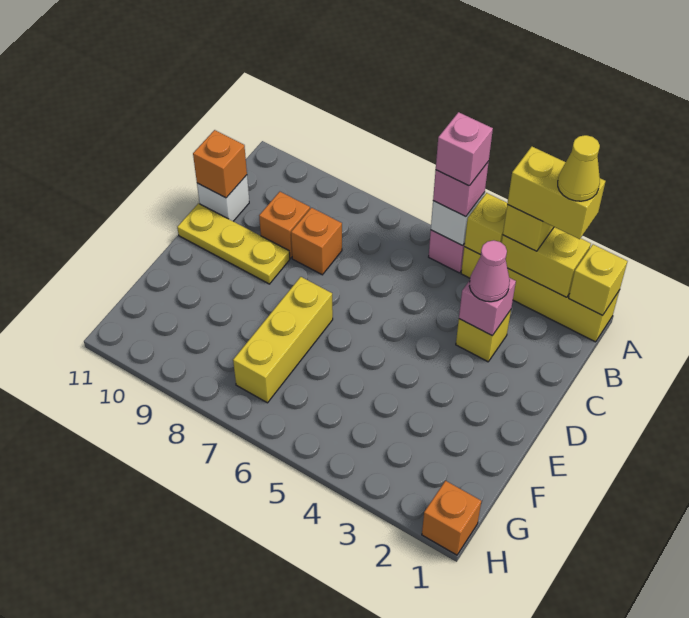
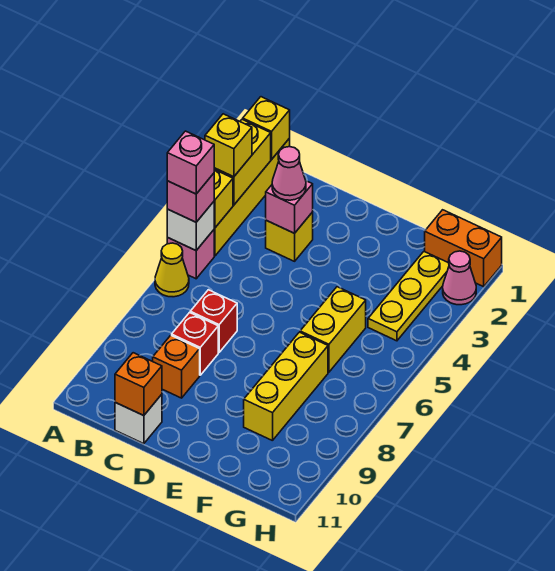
yellow 1x2 brick [507,147,605,239] -> yellow 1x2 brick moved to [300,287,366,372]
yellow 1x1 cone [558,135,600,201] -> yellow 1x1 cone moved to [155,243,189,297]
none -> red 1x1 brick [190,290,237,352]
orange 1x1 brick [291,208,342,275] -> red 1x1 brick [172,313,218,375]
yellow 1x3 plate [177,203,290,284] -> yellow 1x3 plate moved to [368,251,449,341]
yellow 1x3 brick [233,277,333,403] -> yellow 1x3 brick turned to [244,332,328,441]
orange 1x1 brick [422,481,481,555] -> orange 1x2 brick [425,210,502,287]
none -> pink 1x1 cone [443,251,476,305]

